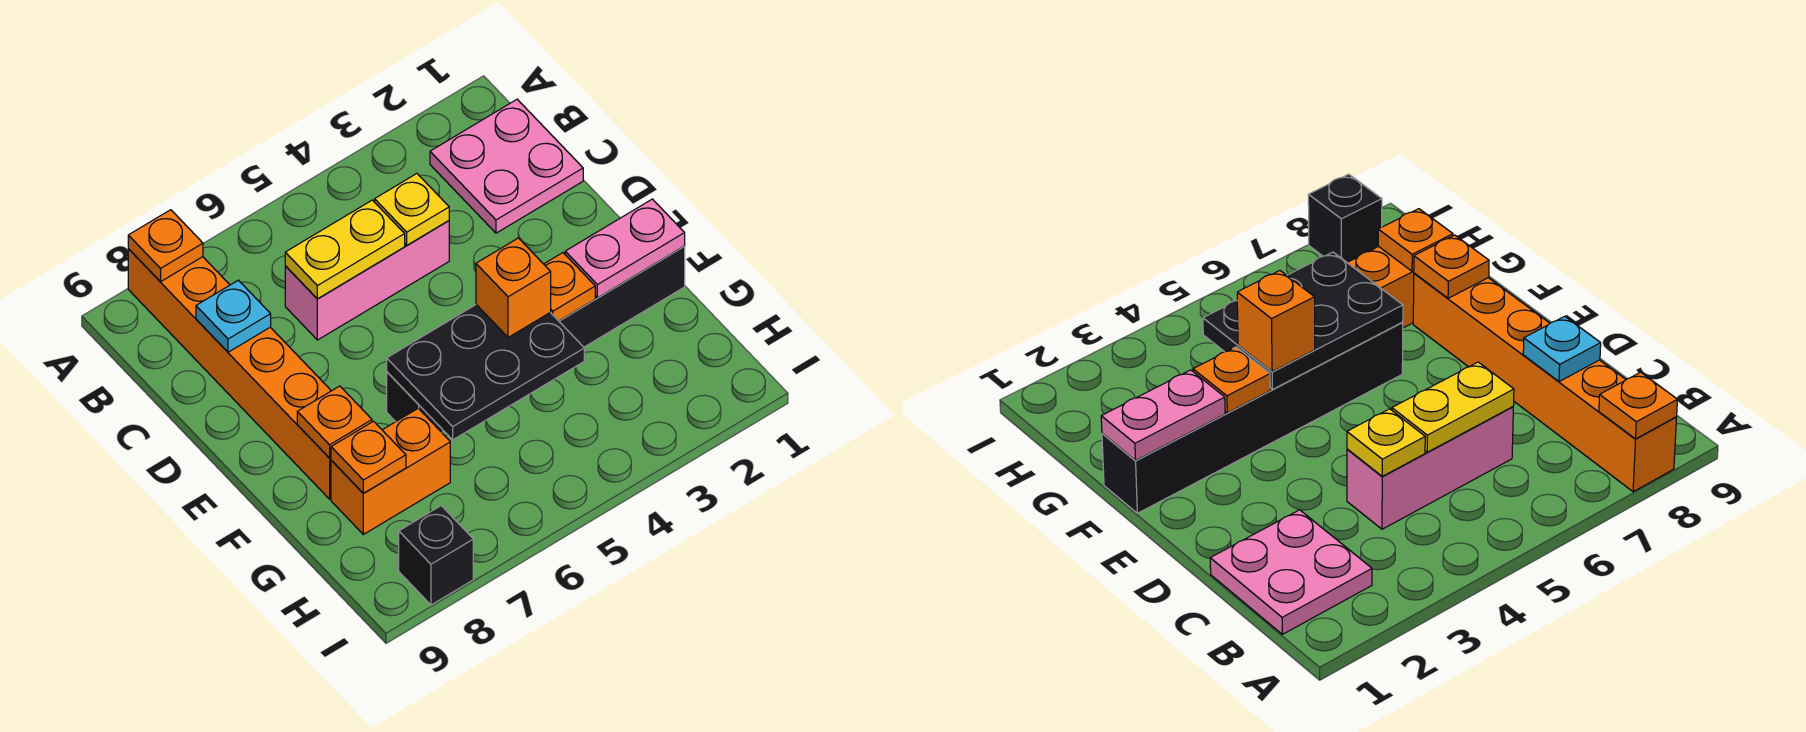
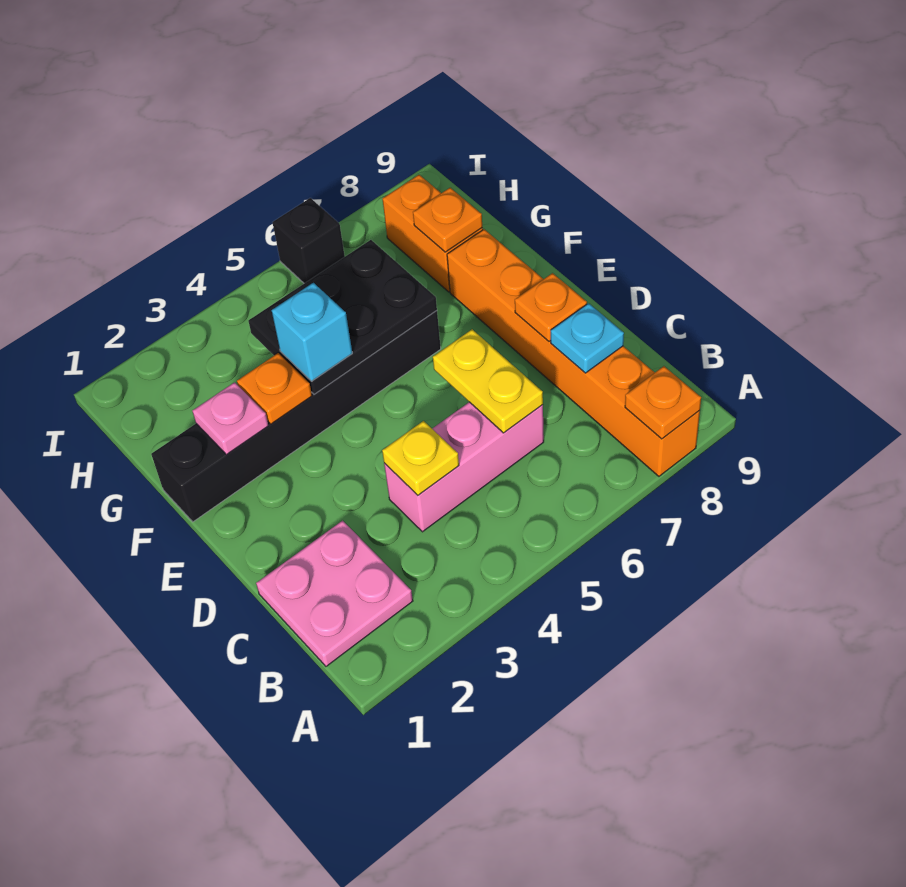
yellow 1x2 plate [285,200,405,299] -> yellow 1x2 plate turned to [433,329,543,433]
pink 1x2 plate [565,199,685,298] -> pink 1x1 plate [192,382,269,455]
orange 1x1 brick [476,238,551,337] -> cyan 1x1 brick [272,283,352,381]
orange 1x1 plate [297,386,372,458] -> orange 1x1 plate moved to [515,273,587,341]
orange 1x2 brick [331,408,450,534] -> orange 1x2 brick turned to [383,175,483,292]
black 1x1 brick [399,506,473,605] -> black 1x1 brick moved to [272,198,345,283]

